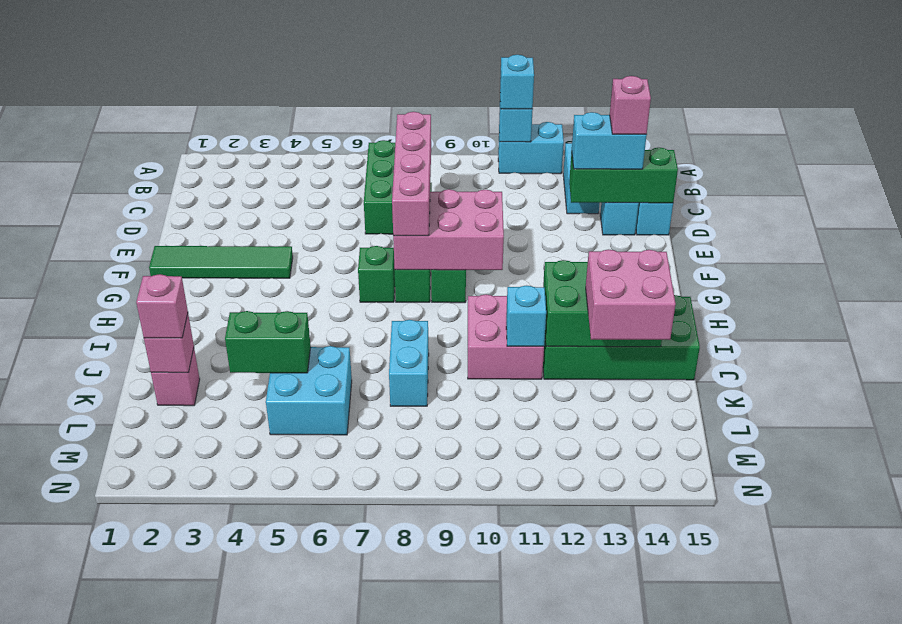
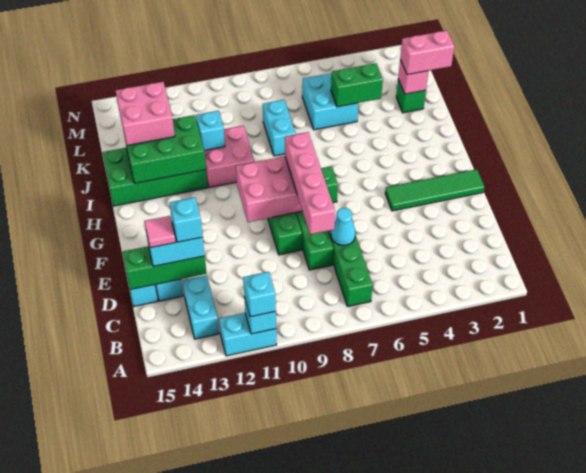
none -> cyan 1x1 cone [331,208,356,245]
none -> cyan 1x1 brick [169,197,203,242]
pink 1x1 brick [610,76,651,134] -> pink 1x1 tile [144,216,176,248]
pink 1x1 brick [151,349,200,406] -> green 1x1 brick [396,79,426,113]
pink 1x1 brick [136,274,188,338] -> pink 1x2 brick [400,30,454,75]

